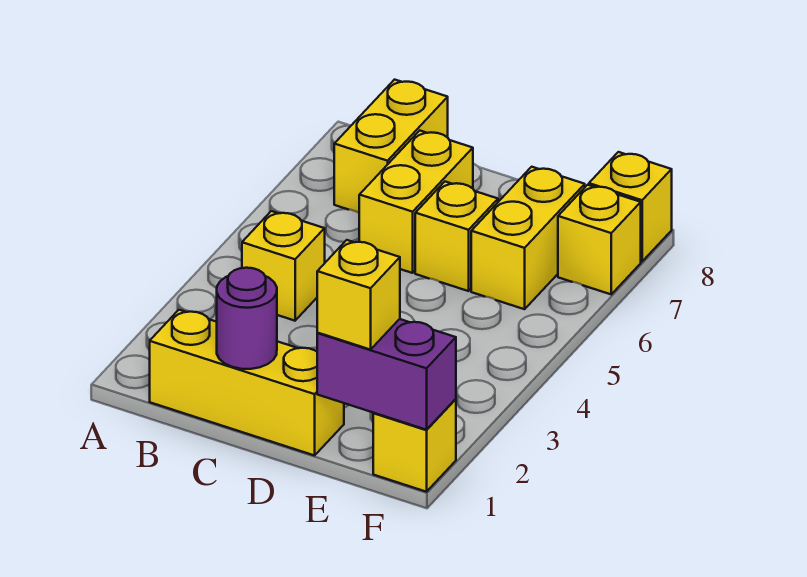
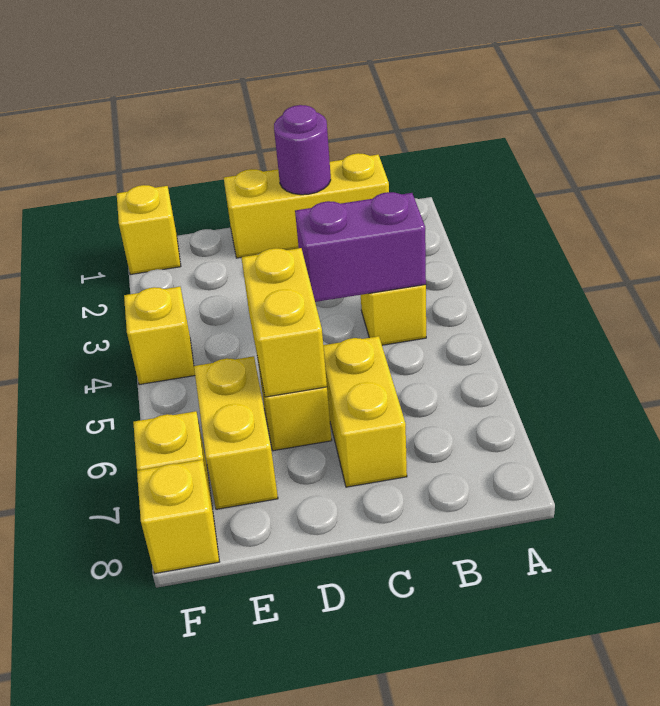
yellow 1x2 brick [334,80,448,213] -> yellow 1x2 brick moved to [241,248,327,397]
purple 1x2 brick [317,319,456,430] -> purple 1x2 brick moved to [295,192,426,302]
yellow 1x1 brick [317,240,400,350] -> yellow 1x1 brick moved to [124,287,195,385]

